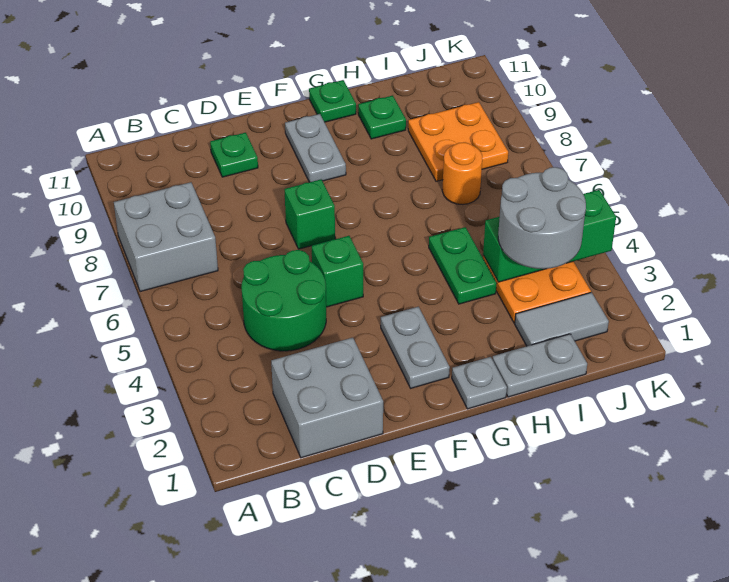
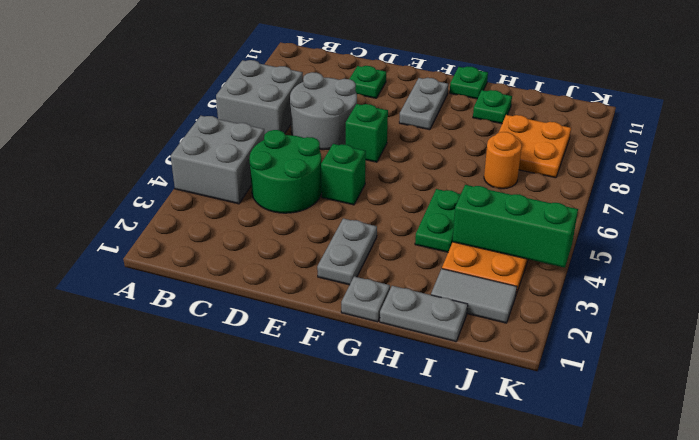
grey 2x2 brick [271,338,383,458] -> grey 2x2 brick moved to [171,116,265,204]
grey 2x2 round brick [498,167,586,269] -> grey 2x2 round brick moved to [290,72,357,150]

